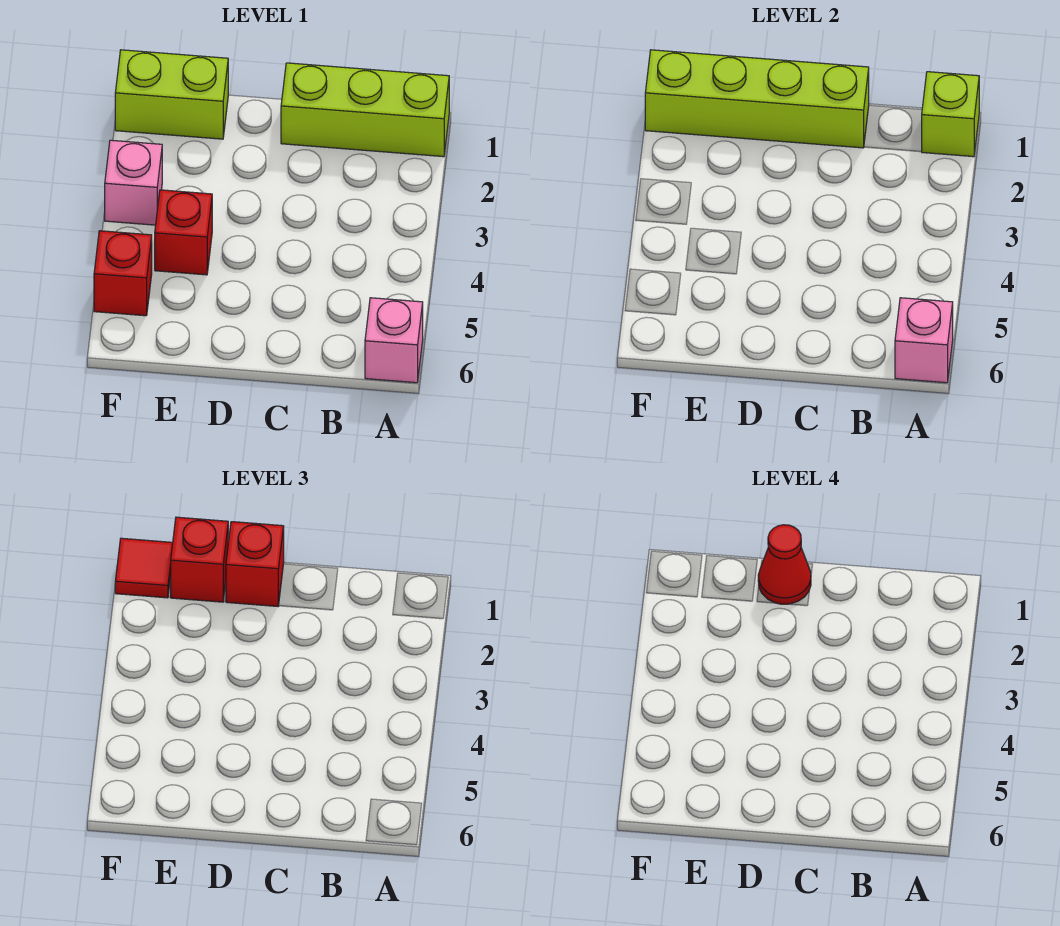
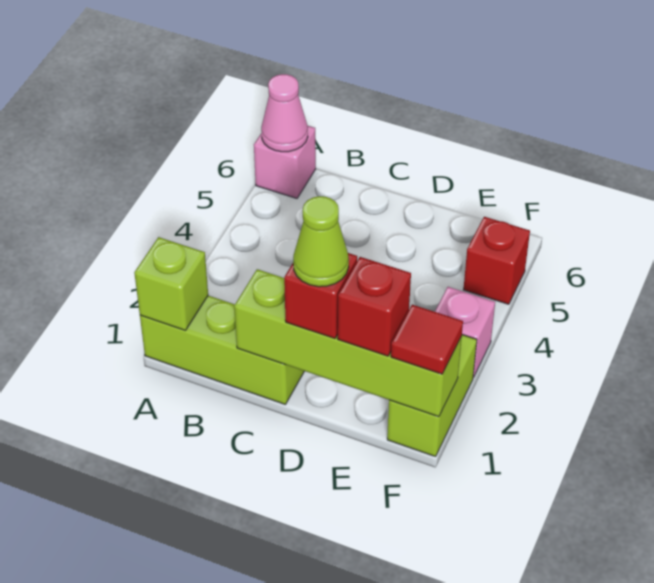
pink 1x1 brick [895,298,953,383] -> pink 1x1 cone [261,74,308,152]
red 1x1 cone [758,525,811,604] -> lime 1x1 cone [293,196,349,287]
lime 1x2 brick [115,50,228,139] -> lime 1x2 brick turned to [387,335,477,457]
red 1x1 brick [155,190,212,275] -> none

